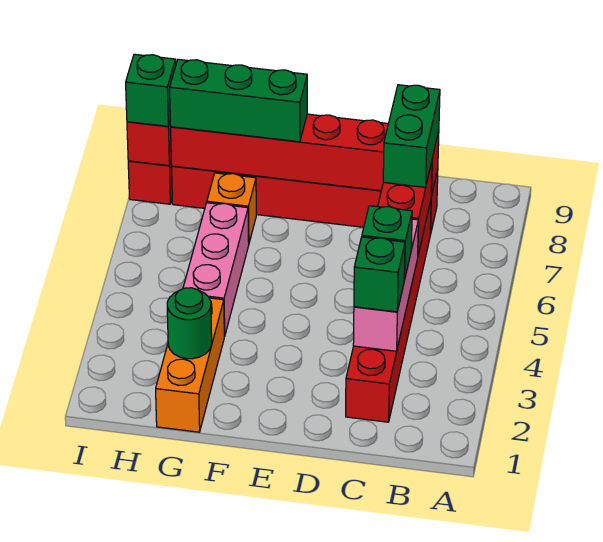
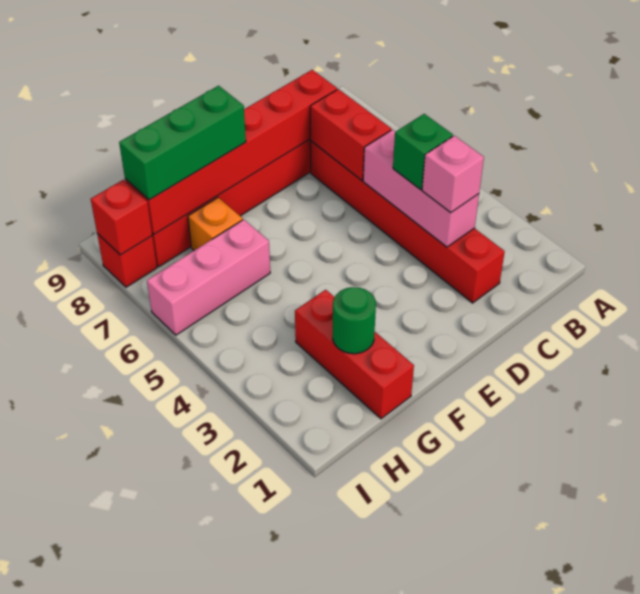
green 1x1 brick [354,237,405,312] -> pink 1x1 brick [422,136,484,213]
green 1x2 brick [383,85,440,187] -> none
orange 1x3 brick [156,298,224,432] -> red 1x3 brick [295,290,414,419]
pink 1x3 brick [183,203,249,336] -> pink 1x3 brick turned to [147,220,270,335]
green 1x1 brick [126,54,176,126] -> none

